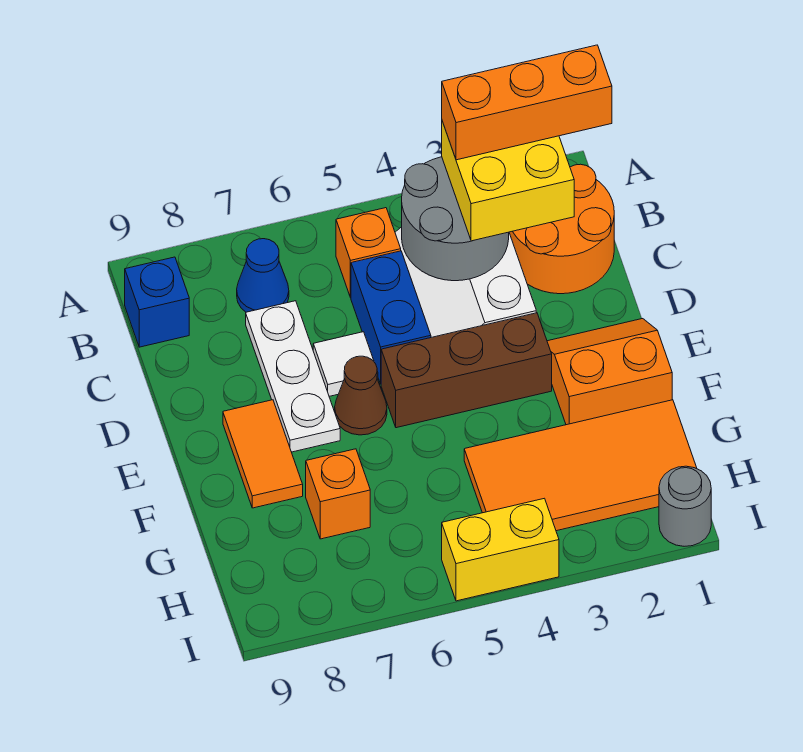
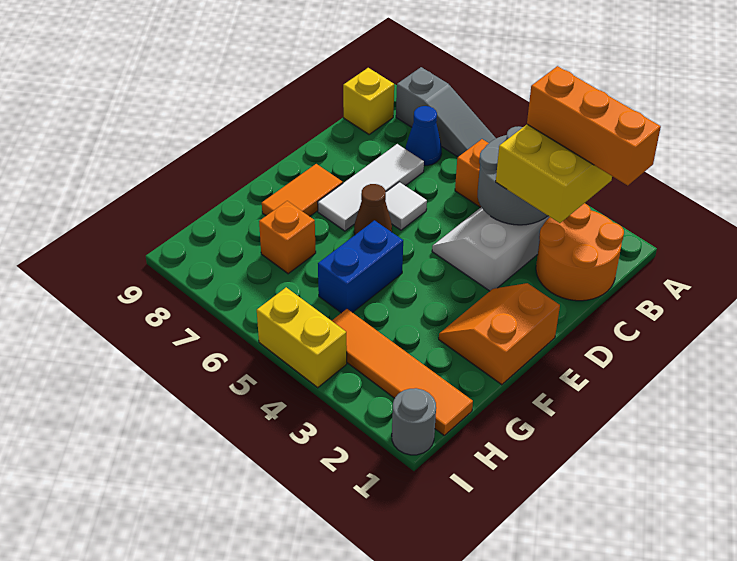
none -> grey 1x3 slope [396,67,496,157]
blue 1x1 brick [125,257,189,347] -> yellow 1x1 brick [343,68,394,134]
blue 1x2 brick [351,251,431,384] -> blue 1x2 brick moved to [318,221,403,313]
white 1x3 plate [246,301,340,452] -> white 1x3 tile [318,144,424,231]
orange 2x2 slope [547,319,672,425] -> orange 2x2 slope turned to [439,283,560,385]
brown 1x3 brick [381,313,552,428] -> none
orange 2x4 tile [464,400,697,531] -> orange 1x4 tile [332,309,473,435]

